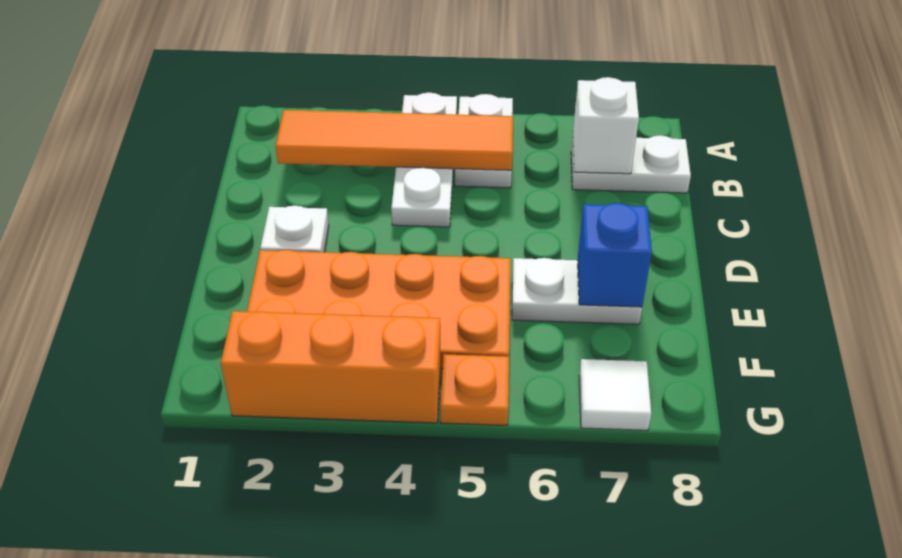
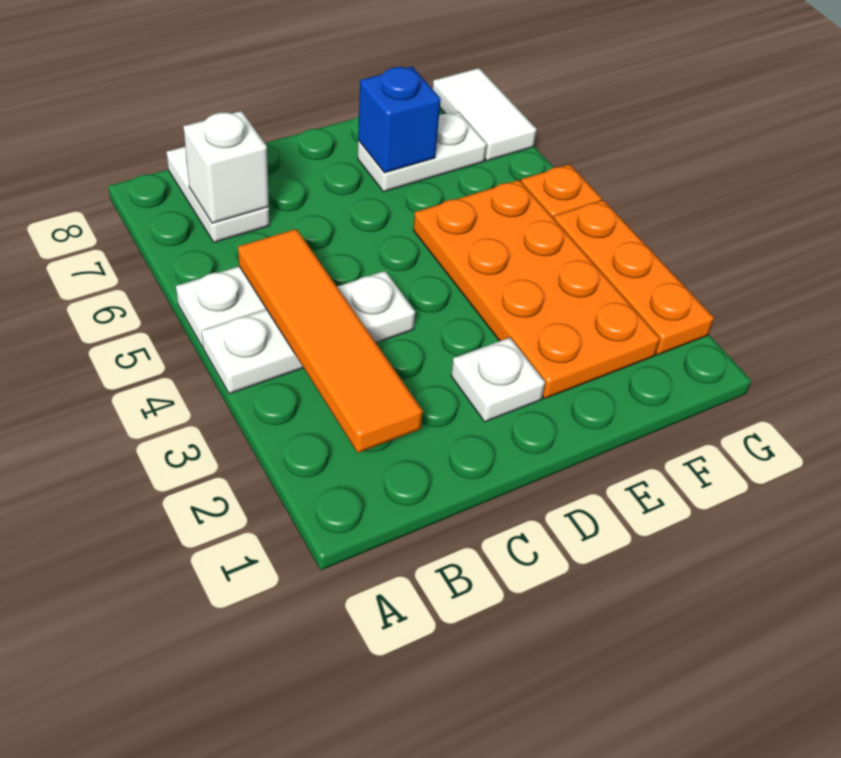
white 1x2 plate [512,258,642,324] -> white 1x2 plate turned to [358,112,487,192]
orange 1x3 brick [221,311,441,423] -> orange 1x3 plate [554,200,714,355]
white 1x1 tile [579,359,651,430] -> white 1x2 tile [433,68,537,161]

